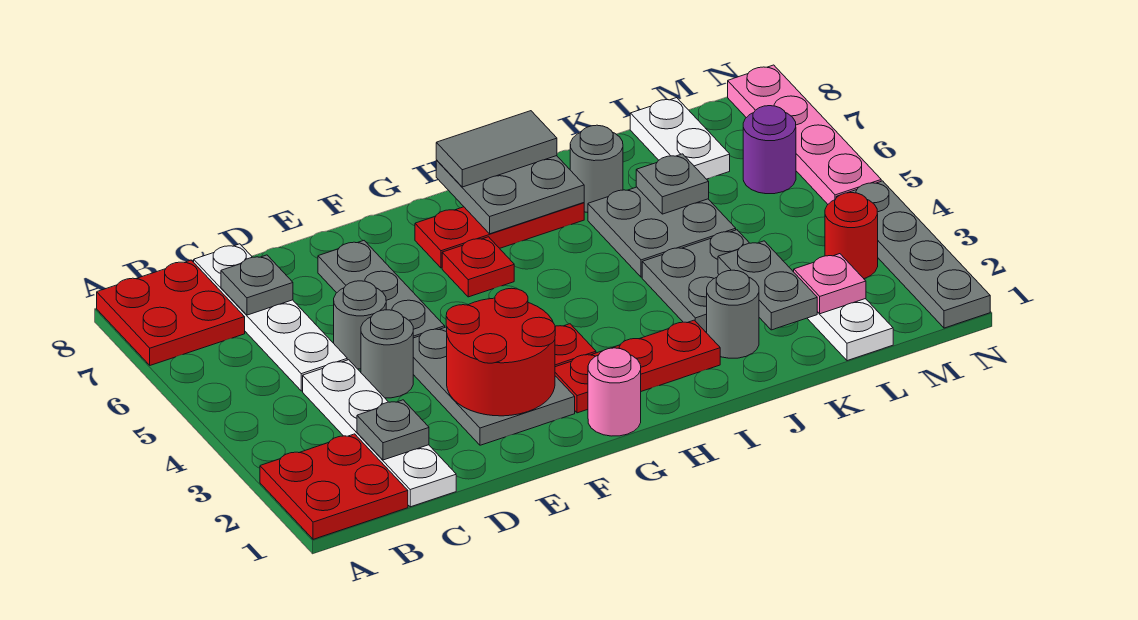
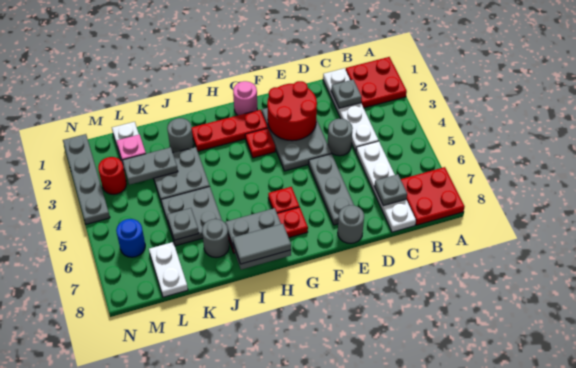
grey 1x1 round brick [334,281,386,369] -> grey 1x1 round brick moved to [338,205,364,243]
grey 1x2 plate [718,241,817,330] -> grey 1x2 plate turned to [122,147,178,185]
purple 1x1 round brick [743,106,796,194] -> blue 1x1 round brick [116,219,145,257]
pink 1x4 plate [728,65,881,204] -> none

